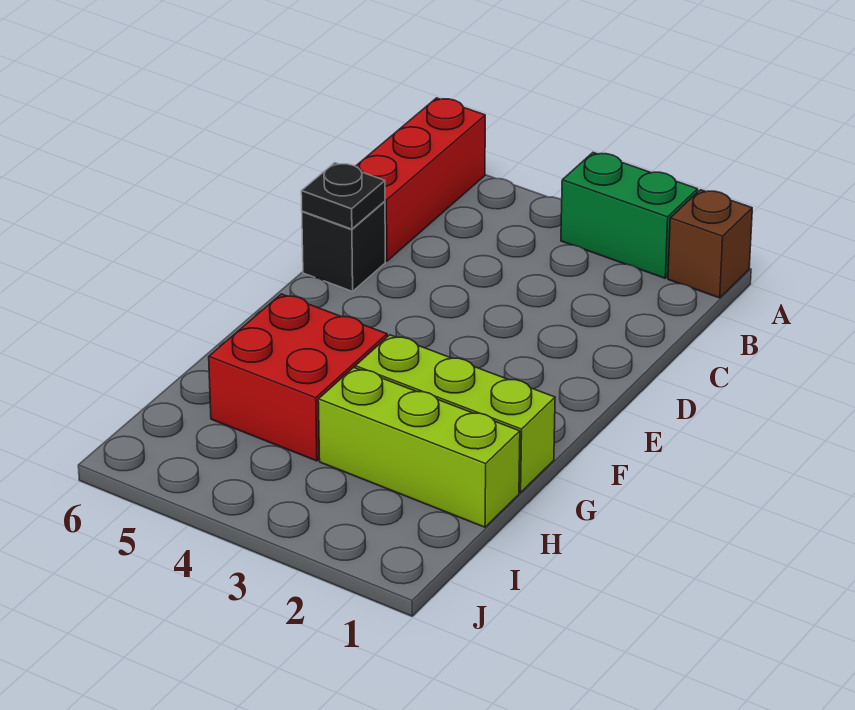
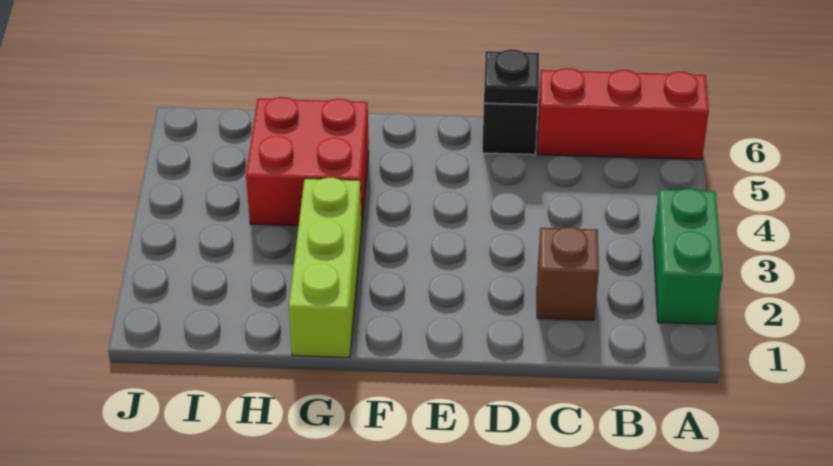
brown 1x1 brick [668,190,752,298] -> brown 1x1 brick moved to [537,227,599,320]
lime 1x3 brick [318,367,520,527] -> none

